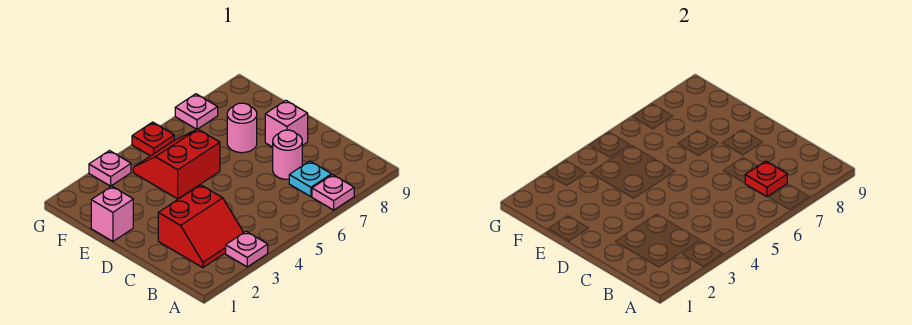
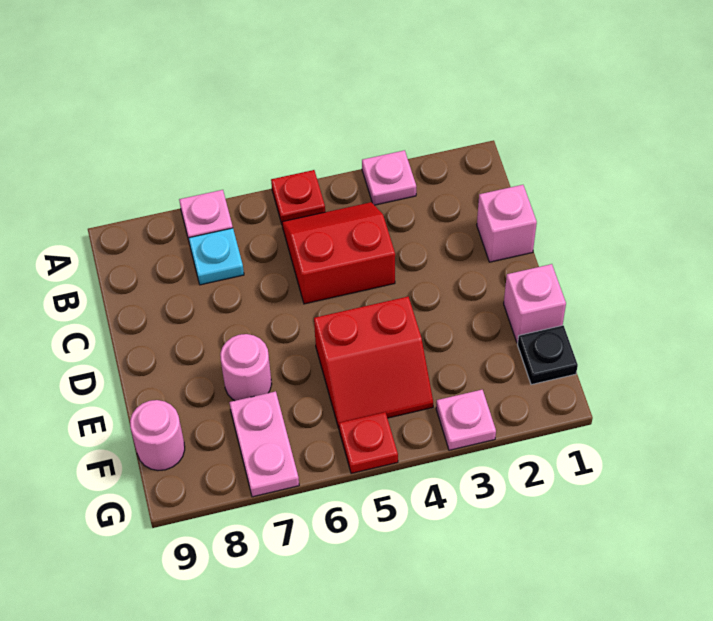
red 2x2 slope [158,185,244,268] -> red 2x2 slope moved to [282,202,395,304]
red 1x1 plate [745,161,787,197] -> red 1x1 plate moved to [271,170,325,223]
pink 1x1 round brick [273,130,302,179] -> pink 1x1 round brick moved to [130,400,185,471]
pink 1x1 brick [265,100,308,147] -> pink 1x1 brick moved to [477,185,537,262]
none -> black 1x1 plate [518,325,578,385]
pink 1x1 plate [175,94,218,129] -> pink 1x2 plate [229,391,299,497]

